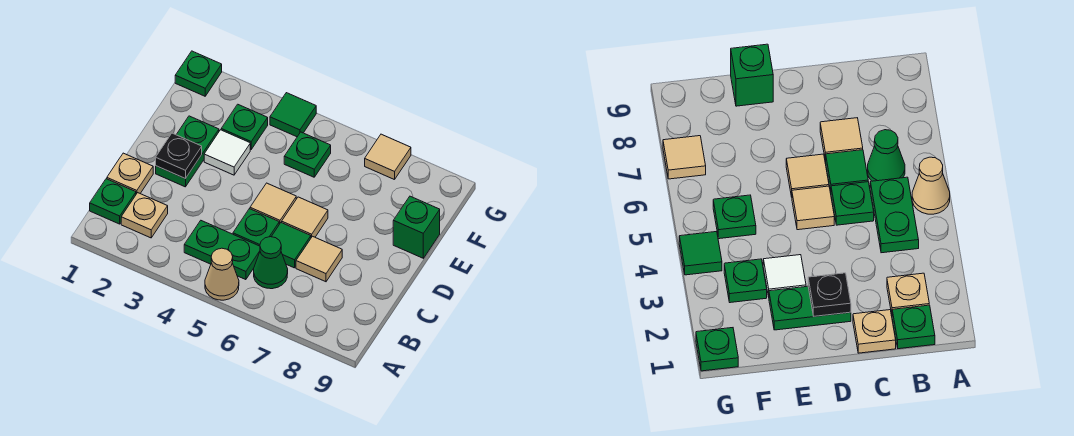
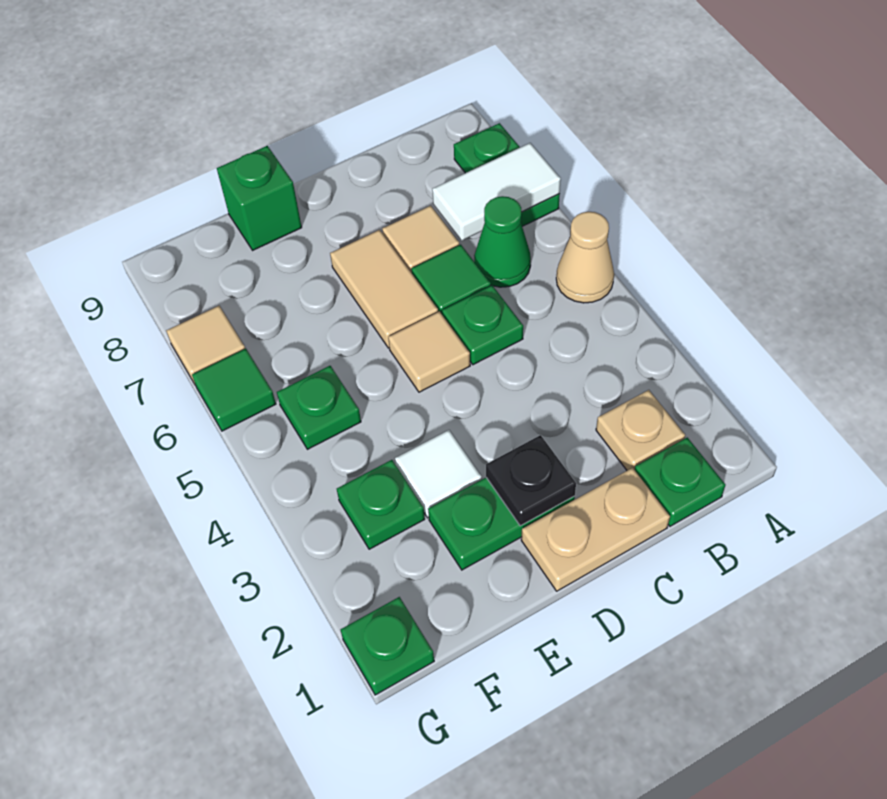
none -> white 1x2 tile [432,143,561,241]
green 1x2 plate [184,221,260,280] -> green 1x2 plate moved to [454,123,560,226]
tan 1x1 plate [107,153,153,194] -> tan 1x2 plate [521,468,670,591]
tan 1x1 tile [282,197,328,238] -> tan 1x2 tile [330,230,438,348]
green 1x1 tile [270,93,316,137] -> green 1x1 tile moved to [192,348,276,431]

